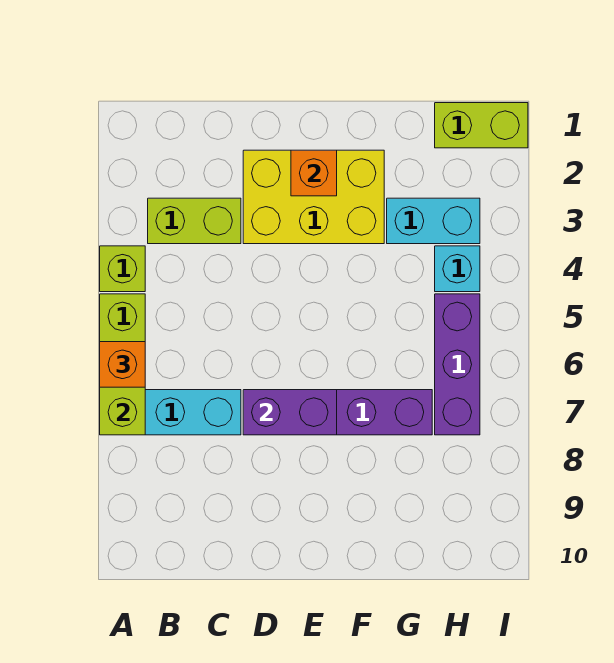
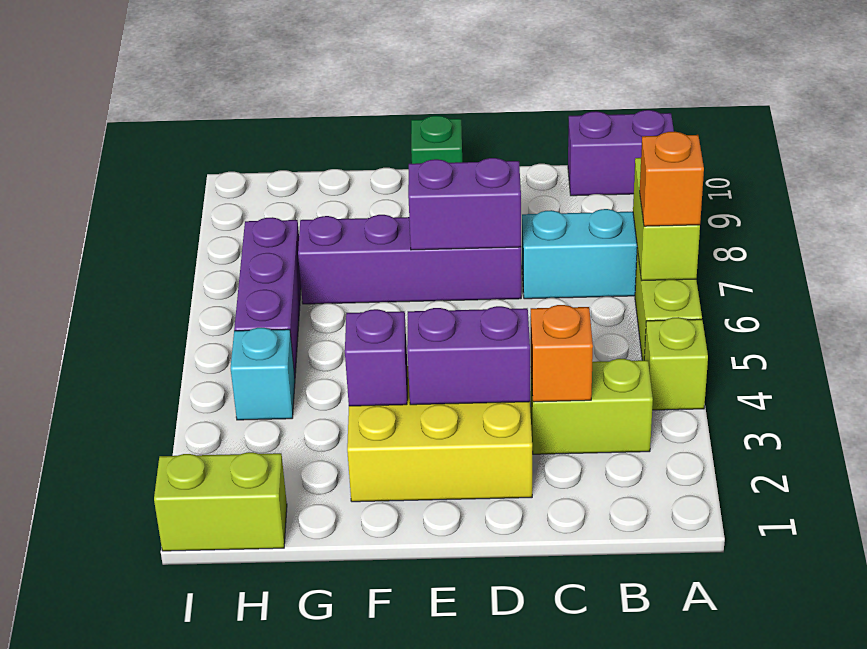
none -> purple 1x2 brick [568,110,674,196]
none -> purple 1x2 brick [407,306,530,405]
orange 1x1 brick [291,150,337,196] -> orange 1x1 brick moved to [531,305,593,402]
none -> green 1x1 brick [411,116,462,164]
none -> purple 1x1 brick [345,309,407,406]
cyan 1x2 brick [387,198,480,244] -> none

